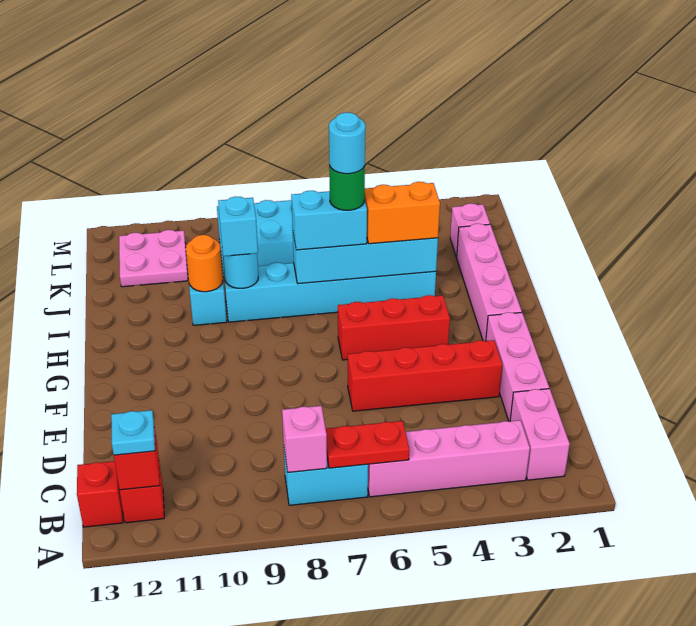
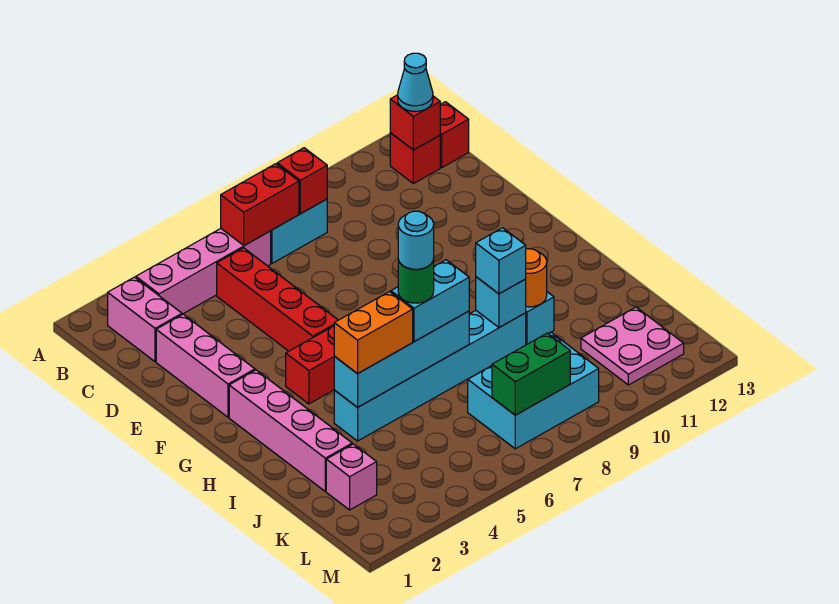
red 1x2 plate [326,421,409,468] -> red 1x2 brick [221,164,299,246]
pink 1x1 brick [282,406,327,472] -> red 1x1 brick [277,148,327,214]
cyan 1x1 plate [111,410,155,455] -> cyan 1x1 cone [398,53,433,111]
red 1x4 brick [348,340,502,411] -> red 1x4 brick turned to [217,248,338,351]
cyan 1x1 round brick [222,250,258,288] -> cyan 1x1 brick [476,277,526,327]
none -> green 1x2 brick [492,333,570,415]

